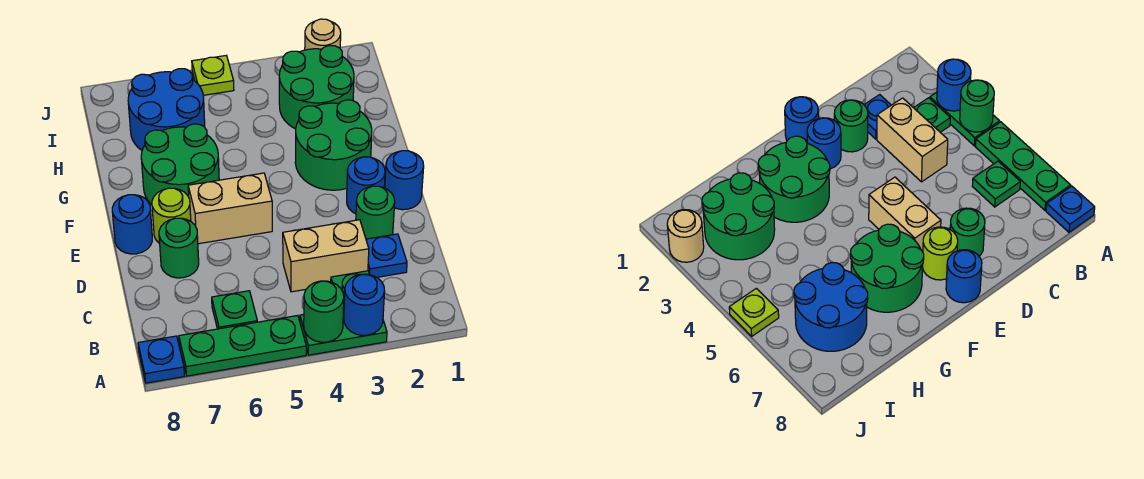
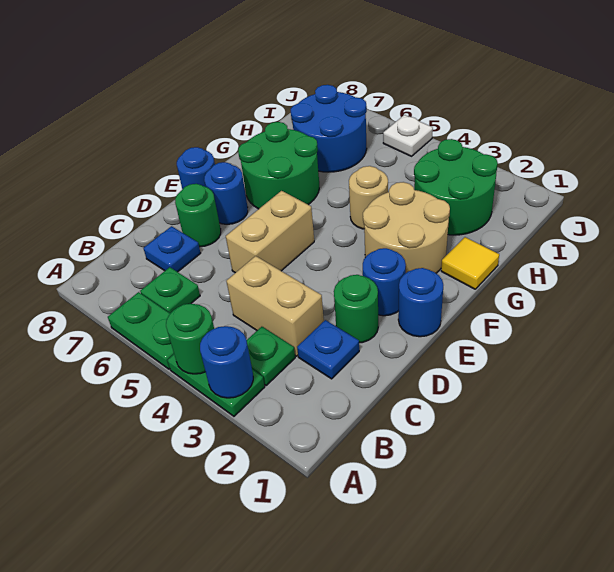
green 1x3 plate [179,315,306,376] -> green 1x2 plate [108,292,174,369]
blue 1x1 plate [138,336,184,383] -> blue 1x1 plate moved to [143,226,201,272]
tan 1x2 brick [188,173,272,244] -> tan 1x2 brick turned to [226,191,314,273]
lime 1x1 round brick [152,188,191,244] -> blue 1x1 round brick [204,162,248,224]
green 2x2 round brick [295,100,372,190] -> tan 2x2 round brick [363,182,450,273]
none -> yellow 1x1 tile [441,237,499,289]
tan 1x1 round brick [305,19,341,50] -> tan 1x1 round brick moved to [349,166,388,229]
lime 1x1 plate [192,56,234,95] -> white 1x1 plate [383,115,433,156]

